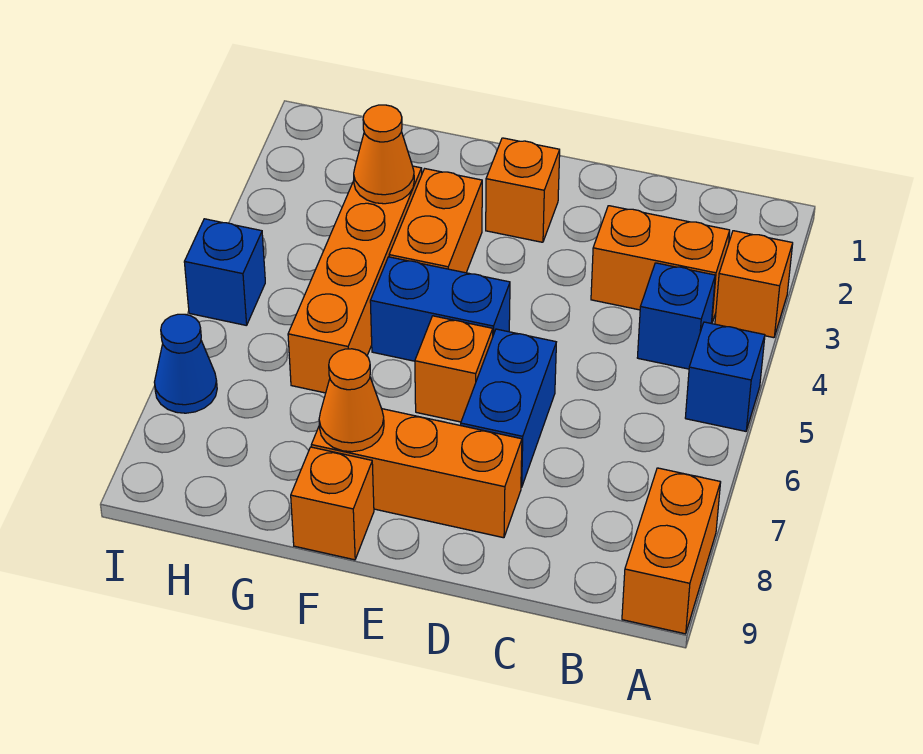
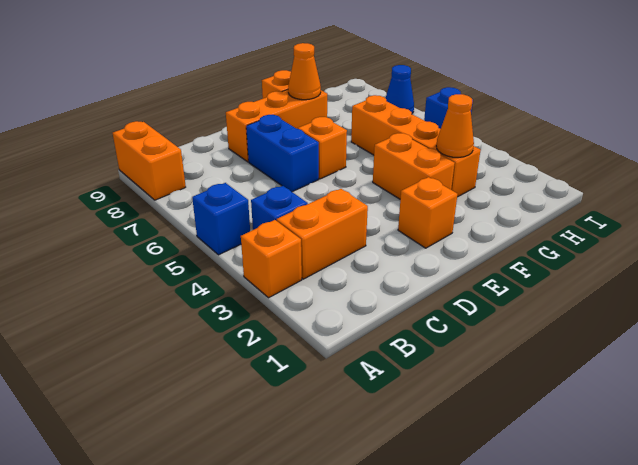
blue 1x2 brick [370,257,510,361] -> none

